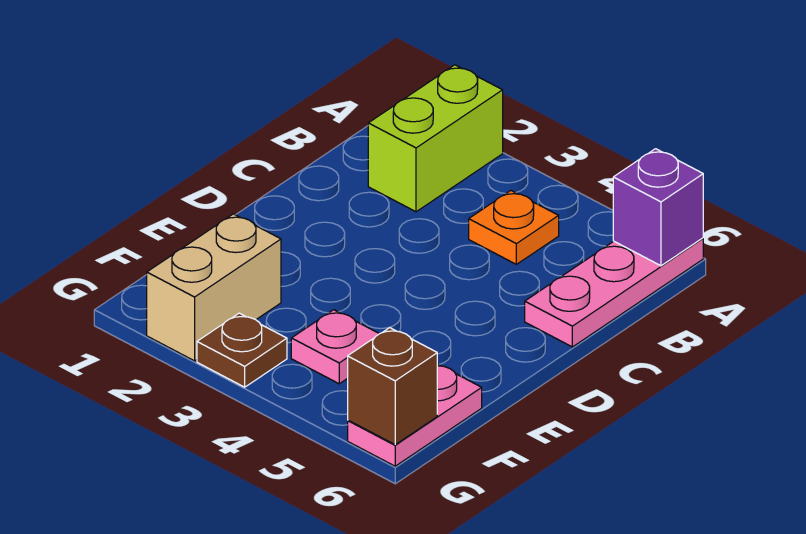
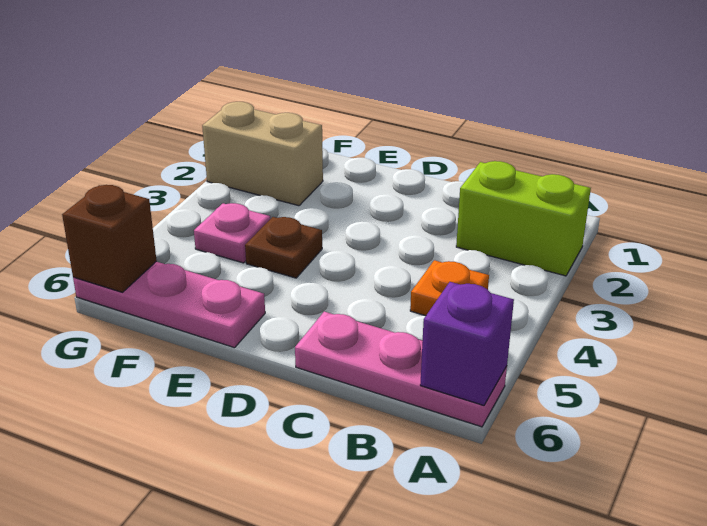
pink 1x2 plate [348,364,482,466] -> pink 1x3 plate [73,262,265,348]
brown 1x1 plate [197,313,287,387] -> brown 1x1 plate moved to [245,217,322,278]

